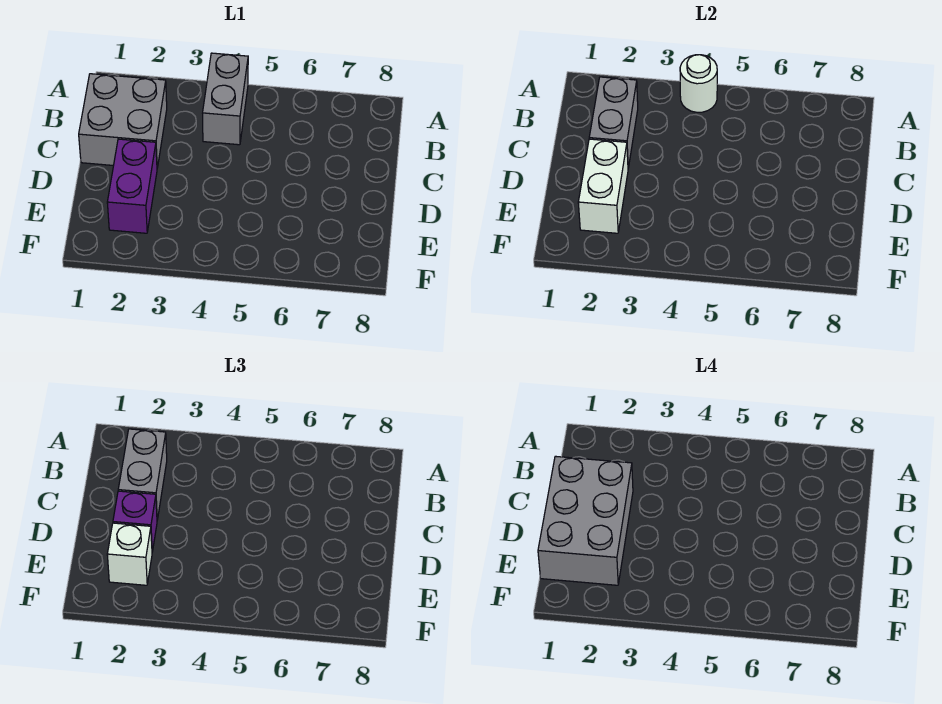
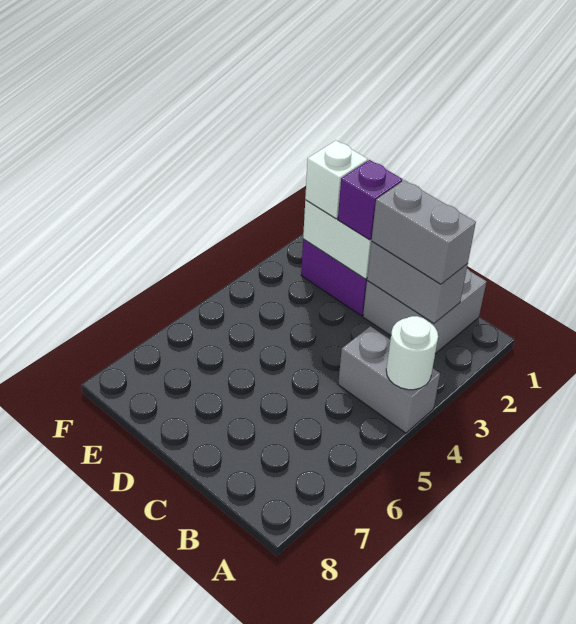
grey 2x3 brick [538,456,633,585] -> none

